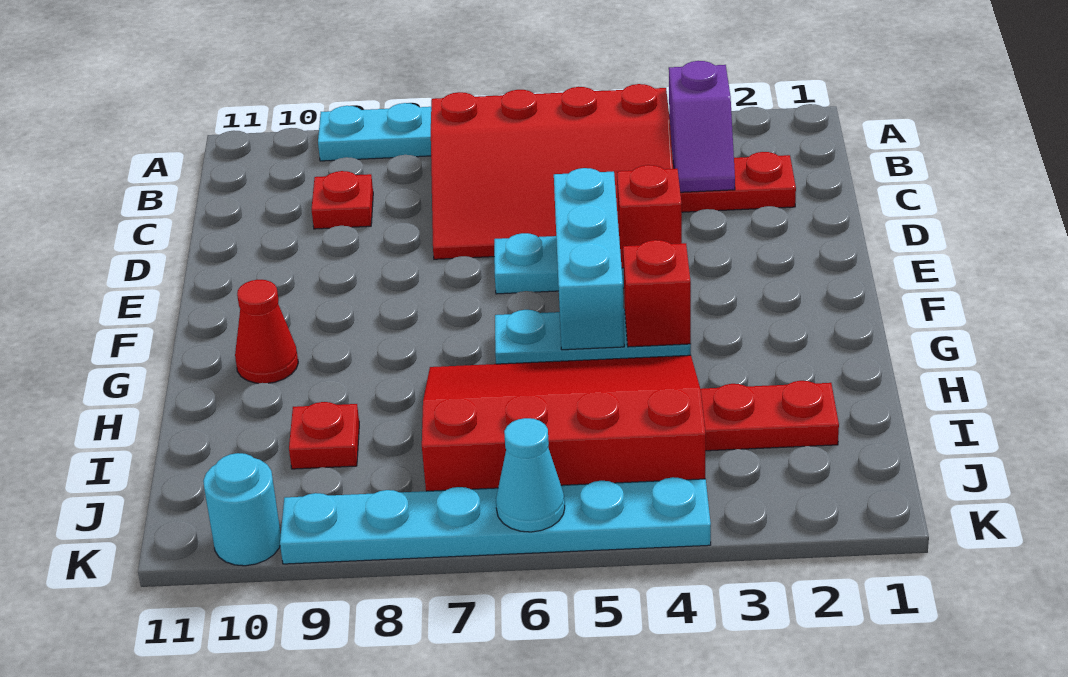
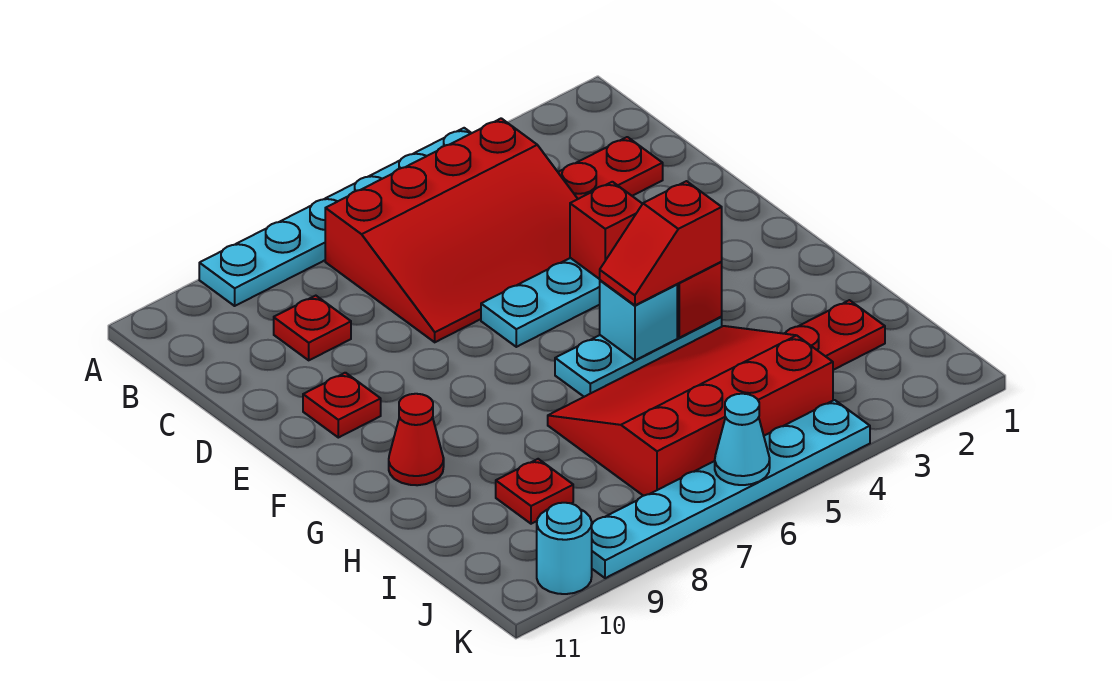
purple 1x2 slope [669,61,735,192] -> none
cyan 1x3 brick [554,168,624,350] -> cyan 1x1 brick [600,280,677,360]
none -> red 1x1 plate [303,373,381,438]
none -> red 1x2 slope [600,181,722,305]

